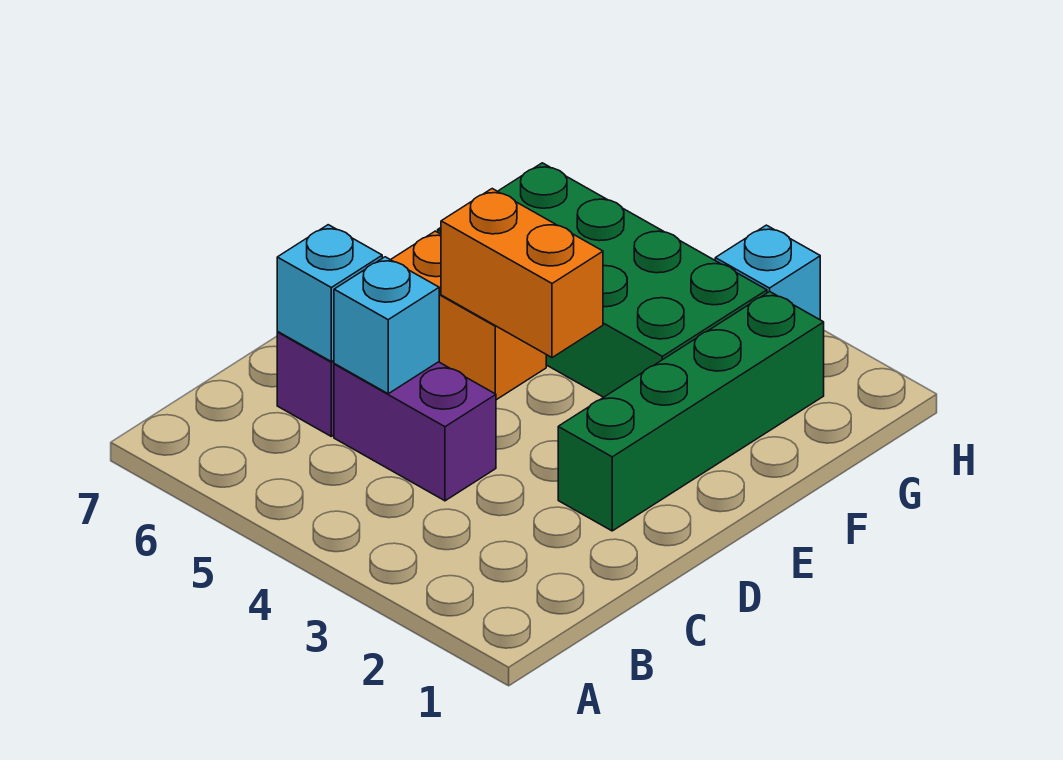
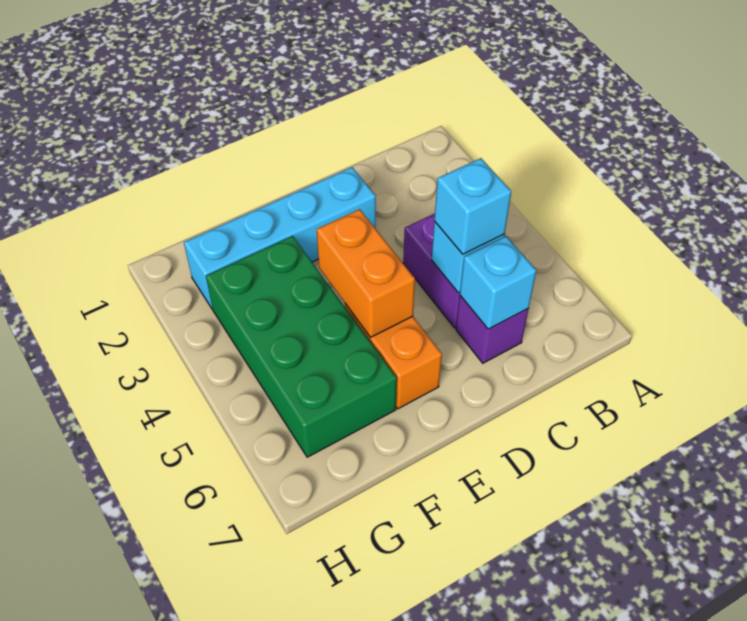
green 1x4 brick [558,292,824,531] -> cyan 1x4 brick [184,167,376,309]
cyan 1x1 brick [715,225,820,320] -> cyan 1x1 brick moved to [434,158,511,254]

